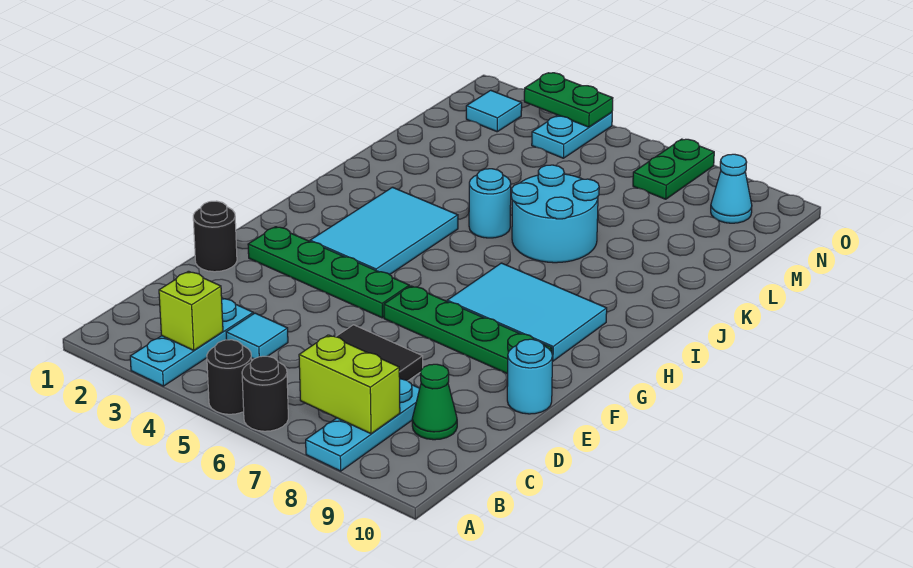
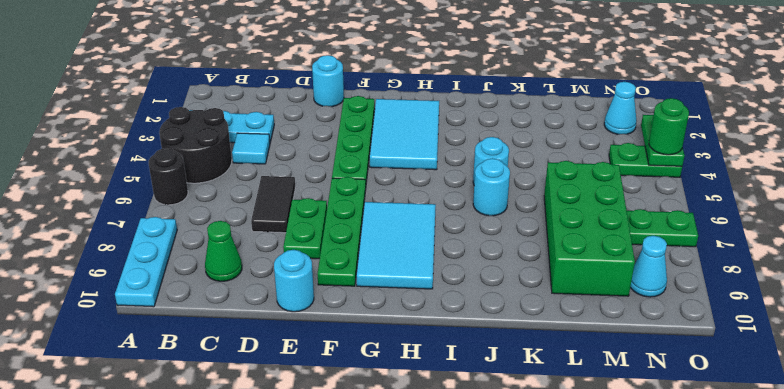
black 1x1 round brick [207,340,252,414] -> black 2x2 round brick [159,107,232,183]
cyan 1x3 plate [306,379,420,471] -> cyan 1x3 plate turned to [115,217,177,307]
lime 1x1 brick [159,271,223,350] -> none
lime 1x2 brick [299,335,400,434] -> none
black 1x1 round brick [193,201,237,272] -> cyan 1x1 round brick [312,55,344,107]
none -> green 1x2 plate [283,198,327,259]
cyan 2x3 tile [310,187,458,275] -> cyan 2x3 tile turned to [370,99,439,170]
cyan 2x2 round brick [511,165,599,263] -> cyan 1x1 round brick [473,158,510,216]
none -> green 2x4 brick [544,161,635,296]
cyan 1x1 tile [466,90,522,132] -> cyan 1x1 cone [604,82,637,134]
cyan 1x2 plate [532,112,612,158] -> green 1x2 plate [609,143,682,177]
none -> green 1x1 round brick [649,98,689,155]

